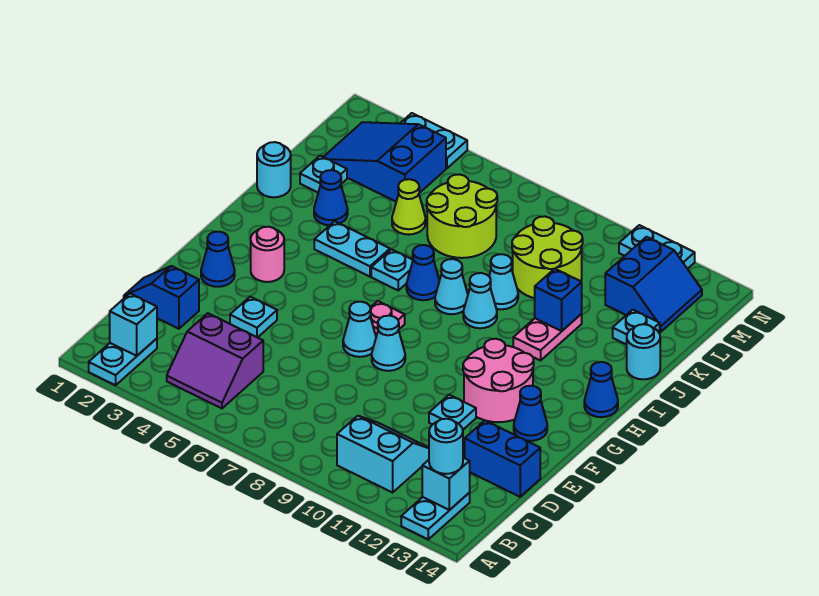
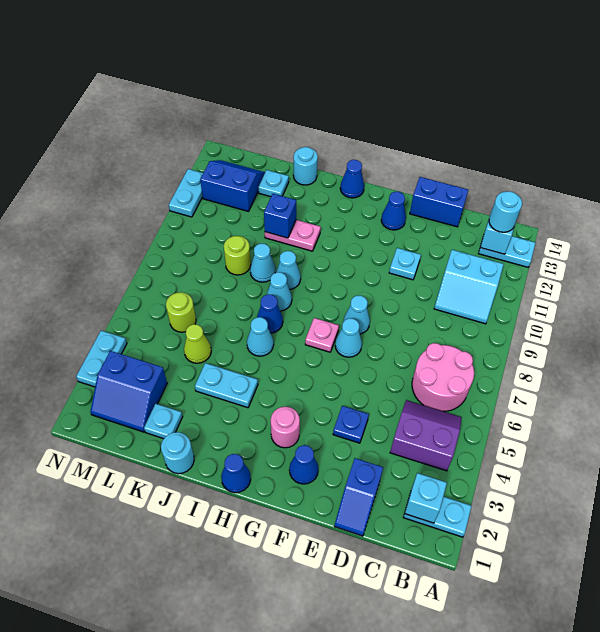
purple 2x2 slope [167,313,263,408] -> purple 2x2 slope turned to [390,400,462,471]
cyan 2x2 slope [337,416,429,493] -> cyan 2x2 slope turned to [434,250,504,324]
blue 1x2 brick [465,421,540,497] -> blue 1x2 brick turned to [410,177,468,227]
cyan 1x1 plate [230,297,277,338] -> blue 1x1 plate [333,406,369,443]
pink 2x2 round brick [463,339,534,422] -> pink 2x2 round brick moved to [412,343,474,411]
cyan 1x2 plate [314,221,390,277] -> cyan 1x2 plate turned to [195,363,258,408]
cyan 1x1 plate [371,249,413,290] -> cyan 1x1 cone [247,317,274,356]
blue 1x1 cone [314,170,348,225] -> blue 1x1 cone moved to [221,454,251,493]
lime 2x2 round brick [427,174,497,258] -> lime 1x1 round brick [166,292,196,332]
lime 2x2 round brick [512,216,583,298] -> lime 1x1 round brick [224,236,251,275]
blue 2x3 slope [324,122,446,202] -> blue 2x2 slope [90,351,167,432]

